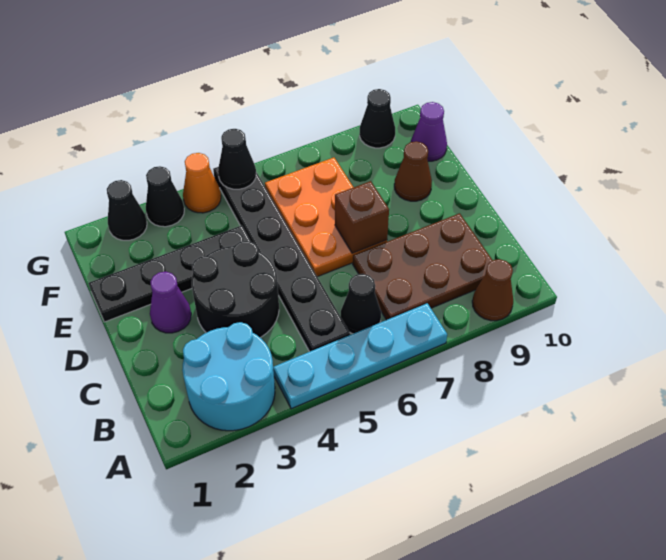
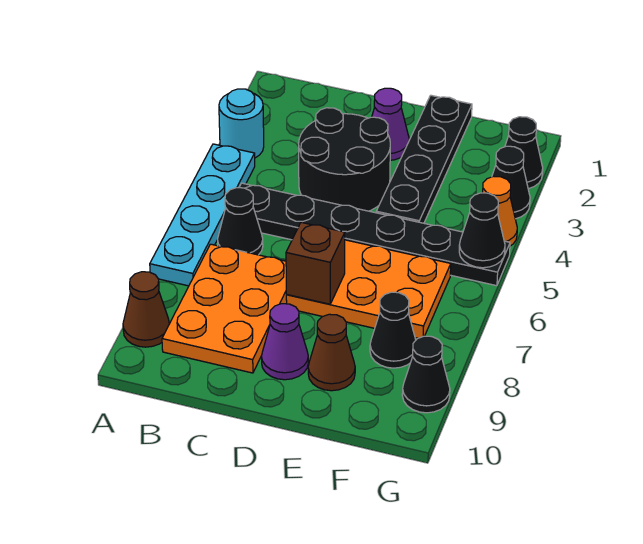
cyan 2x2 round brick [182,322,275,431] -> cyan 1x1 round brick [219,89,264,158]
brown 2x3 plate [353,213,493,320] -> orange 2x3 plate [162,244,287,373]
none -> black 1x1 cone [370,292,416,368]
purple 1x1 cone [411,102,447,161] -> purple 1x1 cone moved to [261,304,308,380]

